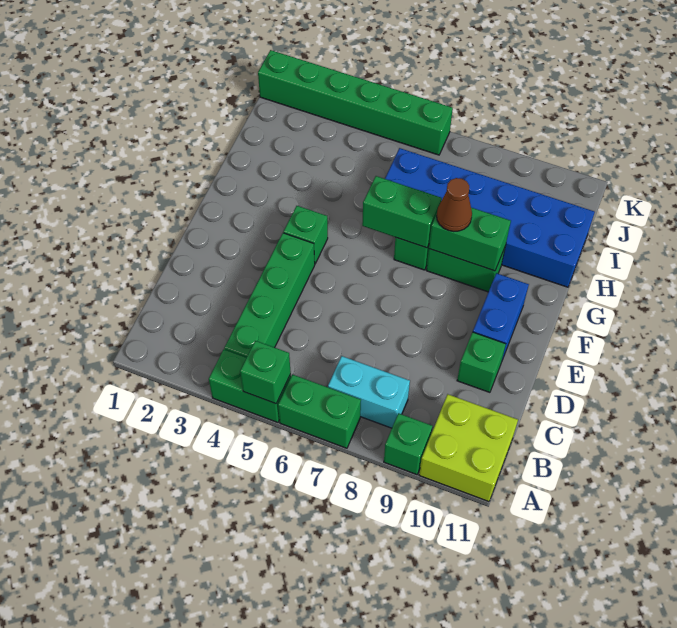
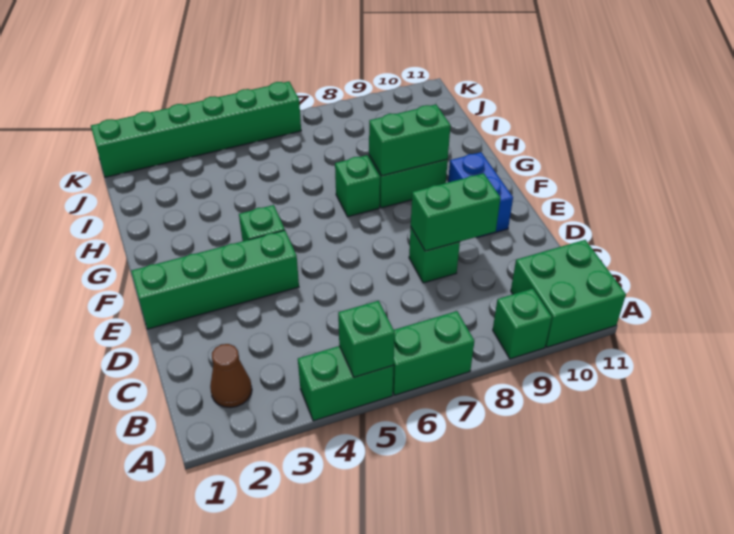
lime 2x2 brick [419,394,518,502] -> green 2x2 brick [511,240,626,347]
green 1x4 brick [224,233,315,358] -> green 1x4 brick turned to [131,230,299,329]
cyan 1x2 brick [328,356,410,428] -> none
green 1x1 brick [457,332,506,392] -> green 1x1 brick moved to [409,228,460,283]
green 1x2 brick [362,176,442,248] -> green 1x2 brick moved to [411,173,501,251]
brown 1x1 cone [437,178,472,231] -> brown 1x1 cone moved to [210,344,252,408]
blue 2x6 brick [385,148,595,287] -> none

